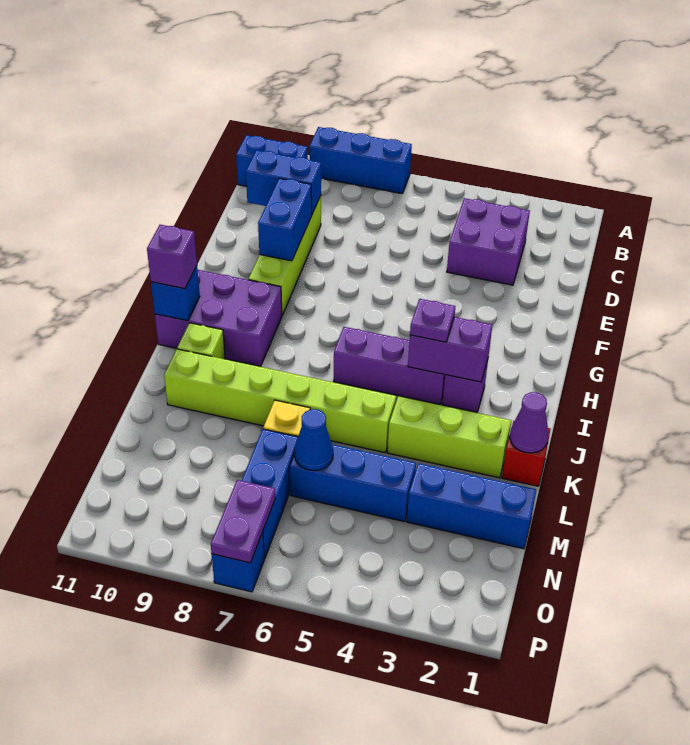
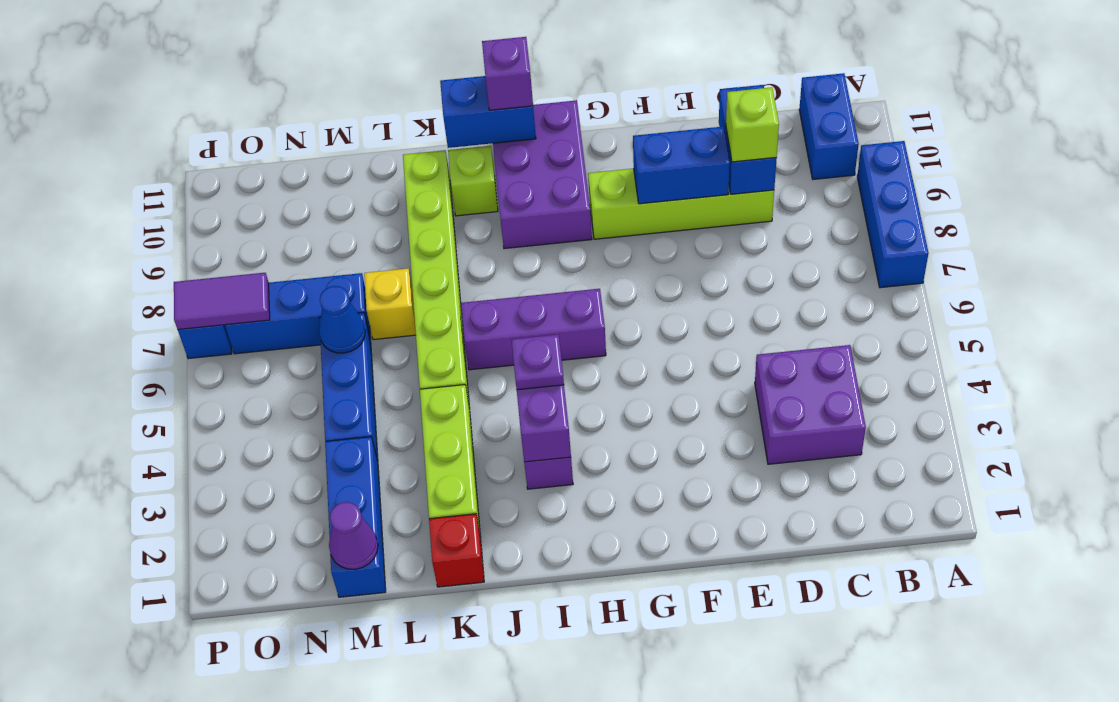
none -> lime 1x1 brick [726,87,779,162]
purple 1x3 brick [334,327,445,404] -> purple 1x3 brick turned to [461,289,606,370]
blue 1x1 brick [151,266,200,321] -> blue 1x2 brick [440,76,536,148]
purple 1x1 cone [510,392,549,453] -> purple 1x1 cone moved to [329,502,378,569]
purple 1x2 plate [211,480,275,563] -> purple 1x2 tile [174,273,270,330]

